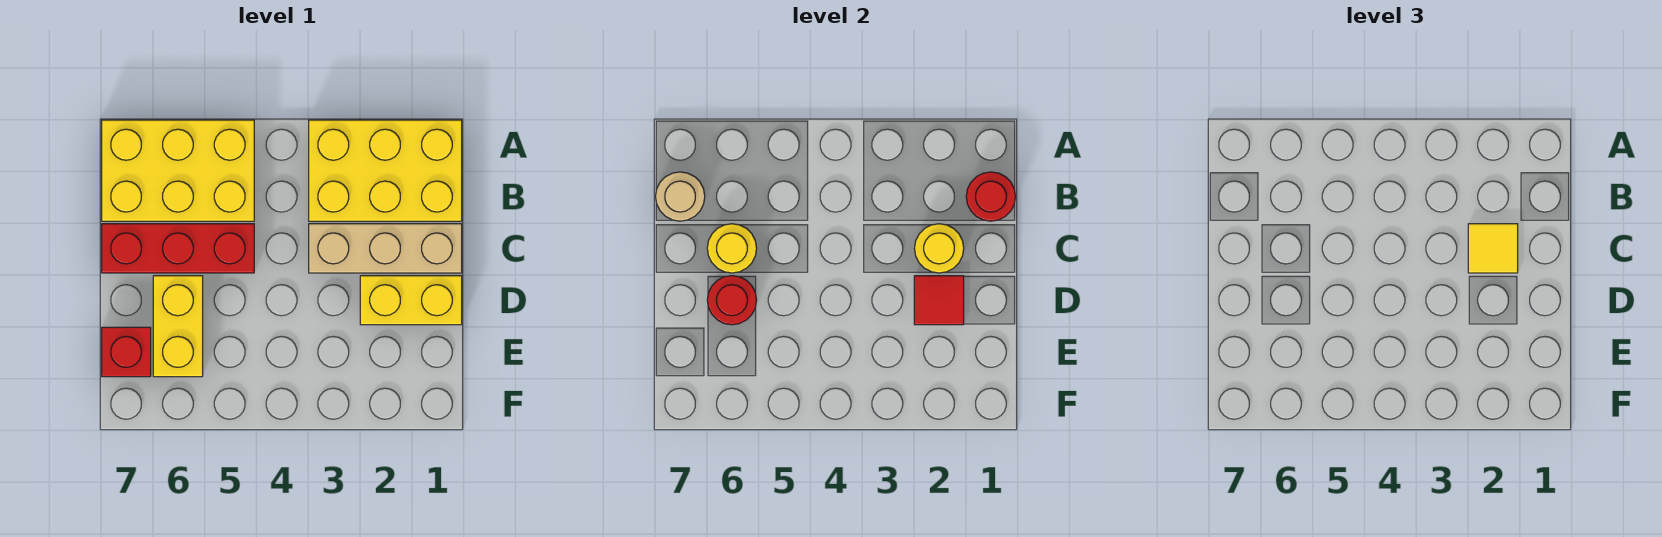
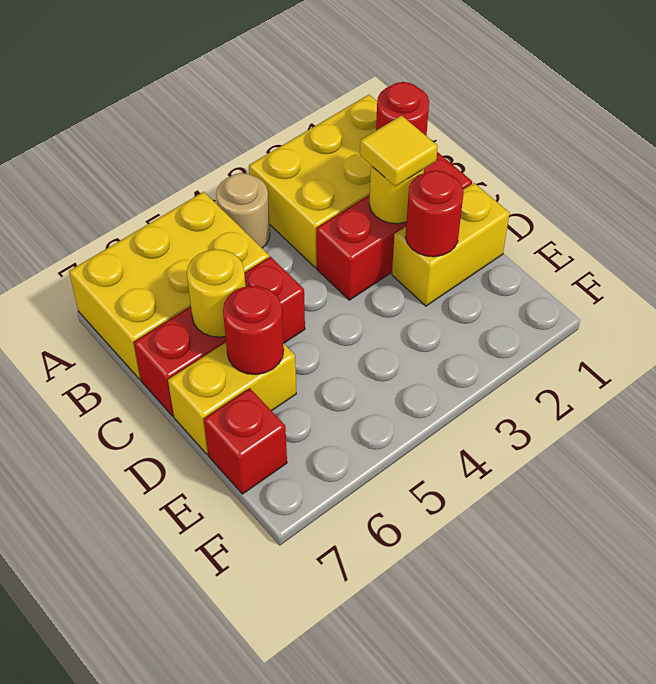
tan 1x1 round brick [656,172,705,221] -> tan 1x1 round brick moved to [216,173,270,248]
tan 1x3 brick [309,224,462,273] -> red 1x3 brick [316,152,472,300]
red 1x1 tile [914,276,964,325] -> red 1x1 round brick [405,170,463,257]
yellow 1x2 brick [153,276,203,377] -> yellow 1x2 brick turned to [168,343,296,454]

